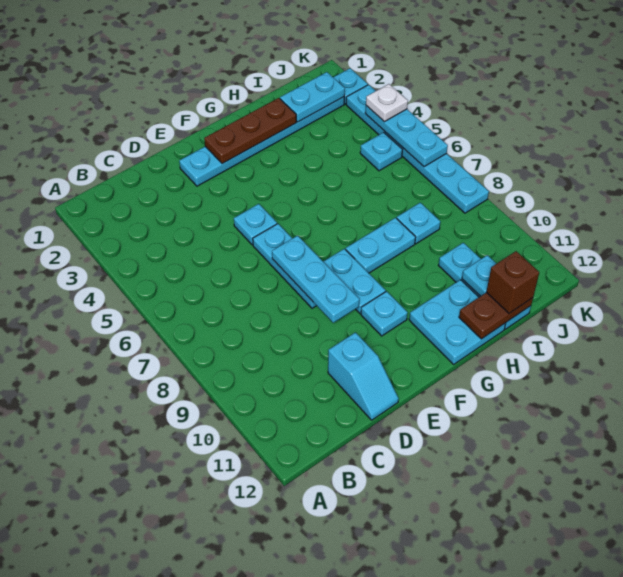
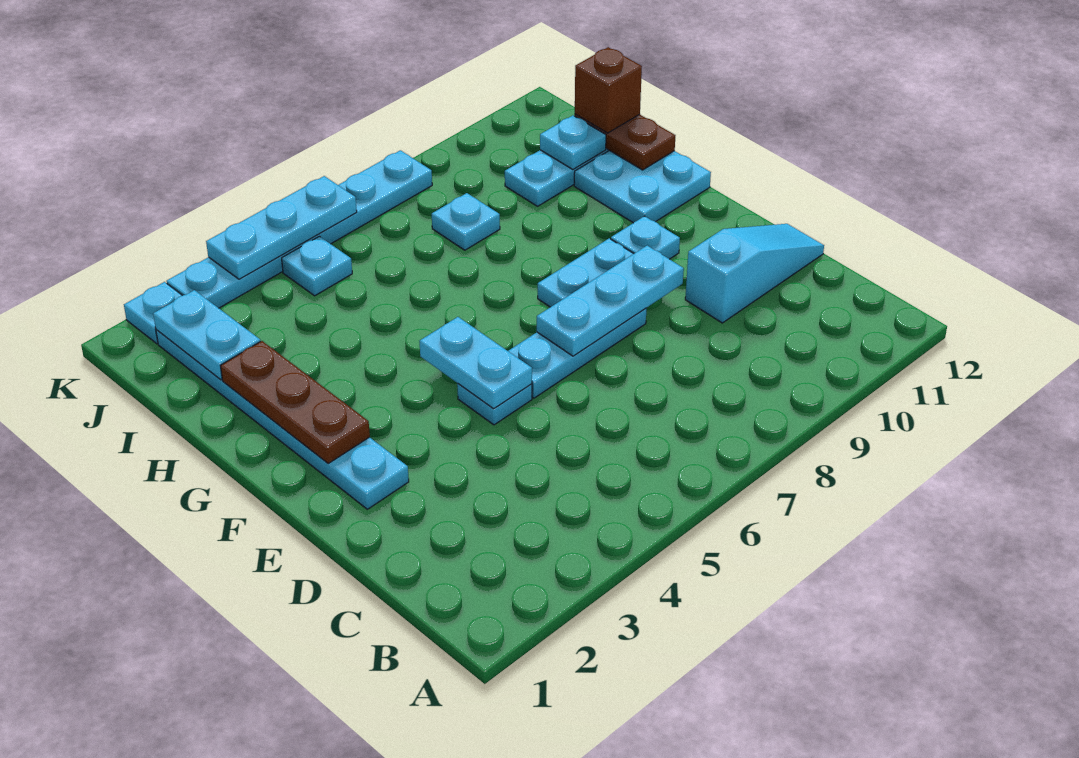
cyan 1x2 slope [328,333,399,420] -> cyan 1x3 slope [685,224,824,323]
cyan 1x2 plate [346,218,416,273] -> cyan 1x2 plate moved to [420,317,532,409]
white 1x1 plate [366,84,408,122] -> none

